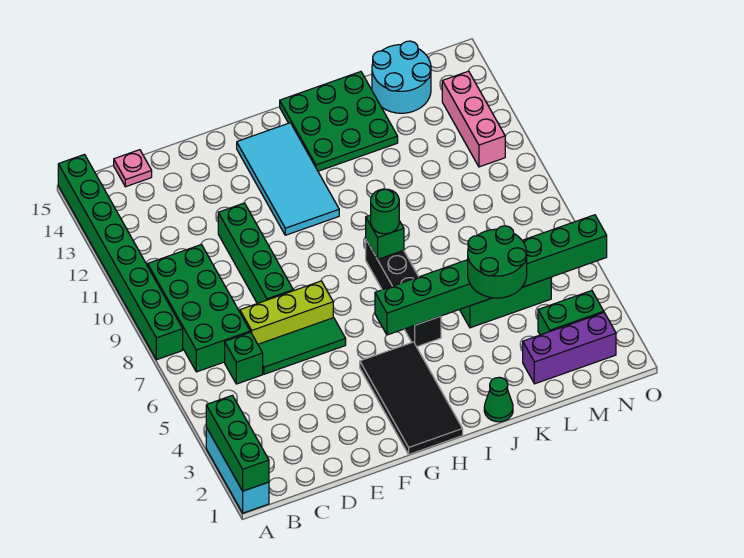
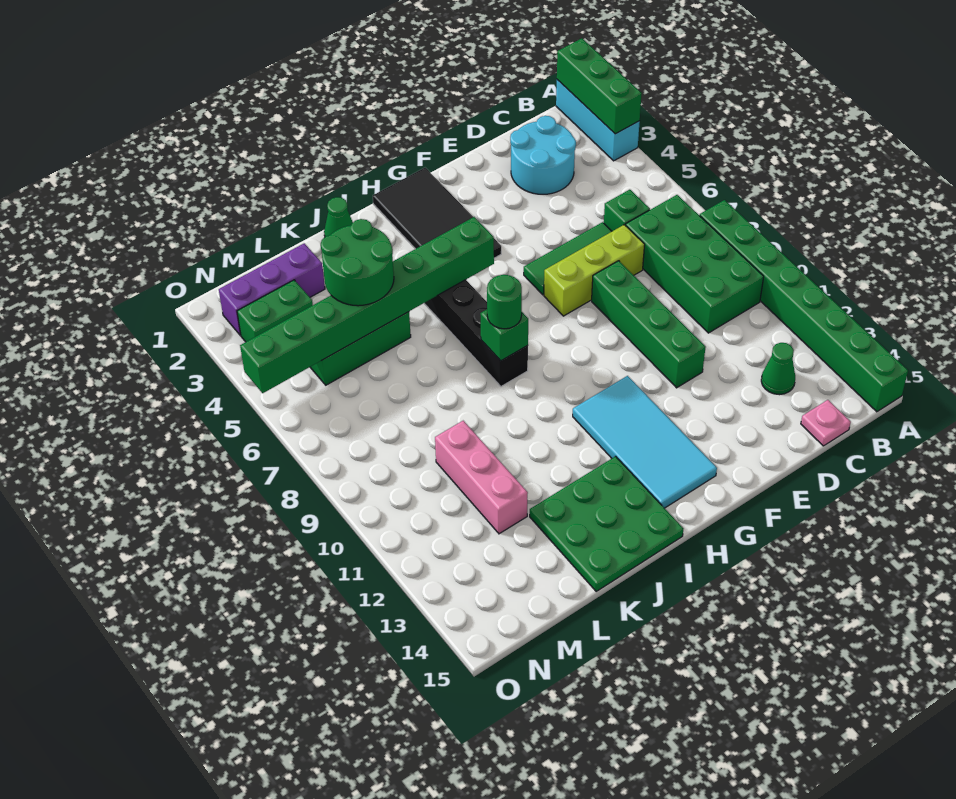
none -> green 1x1 cone [761,343,795,395]
cyan 2x2 round brick [372,41,431,113] -> cyan 2x2 round brick moved to [510,116,576,194]
pink 1x3 brick [442,71,505,167] -> pink 1x3 brick moved to [435,421,528,534]

